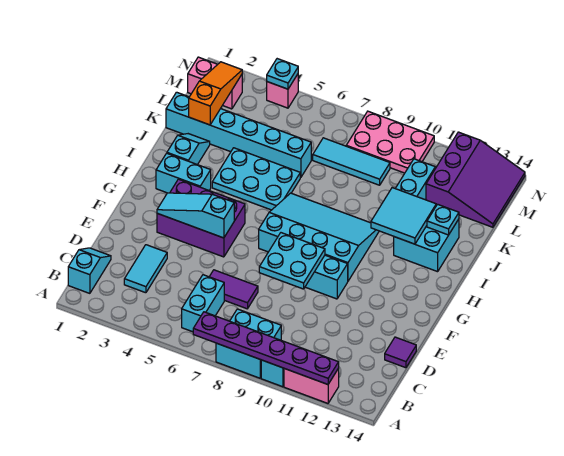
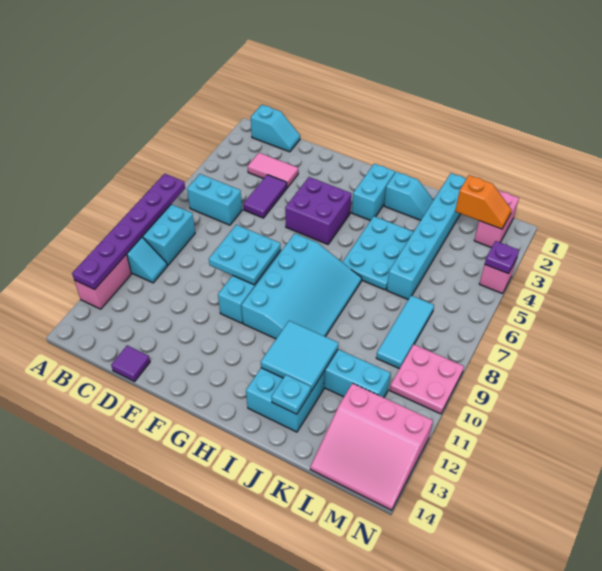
cyan 1x2 tile [124,245,167,293] -> pink 1x2 tile [248,153,298,188]
purple 1x2 tile [209,270,258,309] -> purple 1x2 tile moved to [243,175,287,218]
purple 2x3 brick [157,179,245,257] -> purple 2x2 brick [285,177,351,244]
cyan 1x3 slope [157,193,234,238] -> none
orange 1x3 slope [189,62,242,125] -> orange 1x2 slope [455,175,512,229]
purple 3x3 slope [426,132,525,227] -> pink 3x3 slope [310,383,433,510]
pink 2x3 plate [346,111,434,173] -> pink 2x2 plate [390,344,464,414]
cyan 1x1 plate [267,59,298,89] -> purple 1x1 plate [485,241,519,274]

